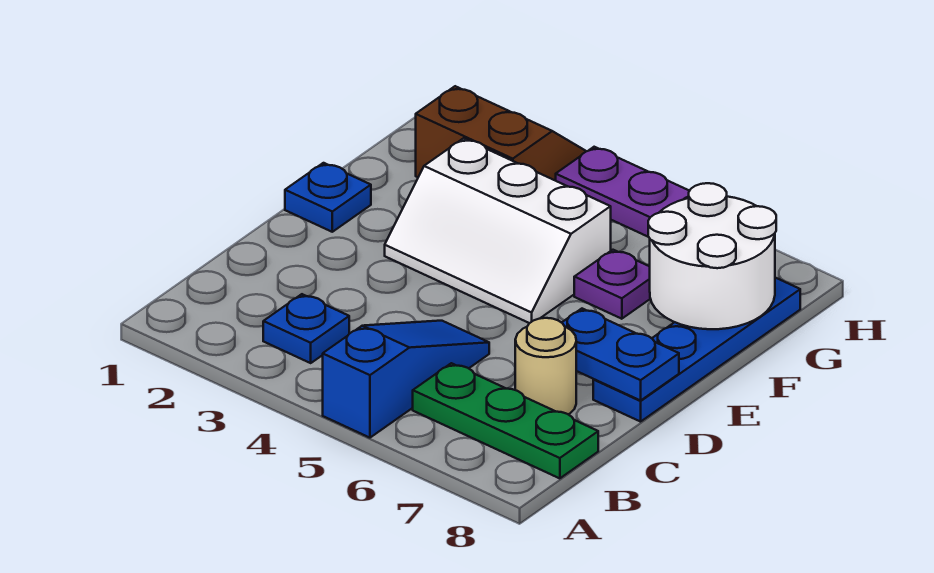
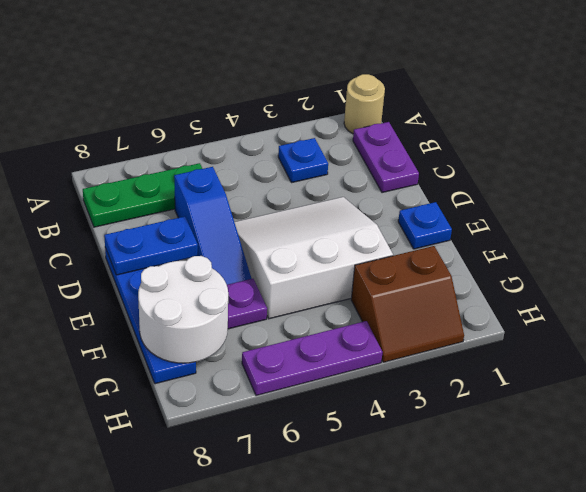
blue 1x3 slope [323,321,489,438] -> blue 1x3 slope moved to [174,167,252,285]
none -> purple 1x2 plate [353,122,419,193]
tan 1x1 round brick [515,318,576,414] -> tan 1x1 round brick moved to [344,74,385,134]
white 2x3 slope [385,138,611,323] -> white 3x3 slope [234,197,393,319]

